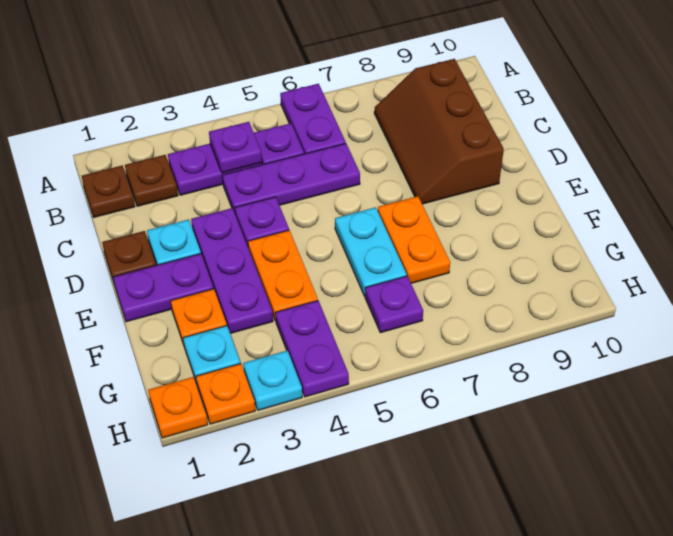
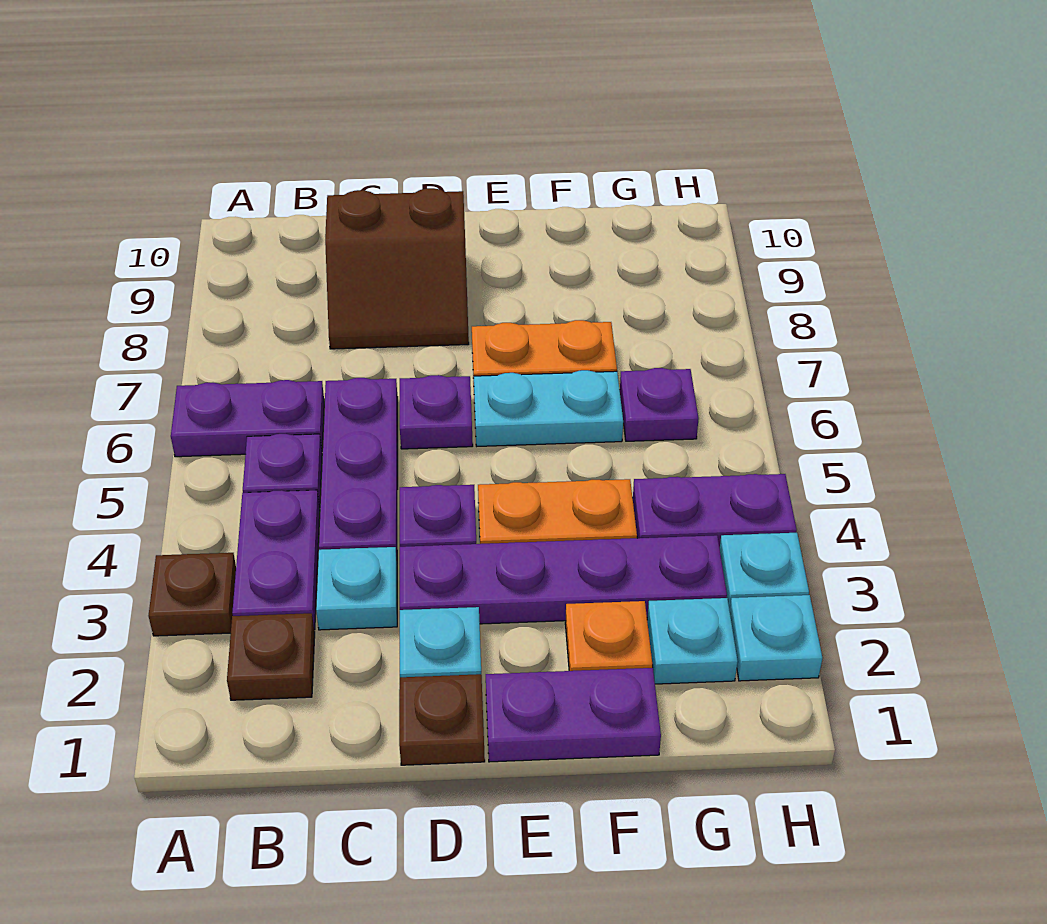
brown 1x1 plate [82,165,135,217] -> brown 1x1 plate moved to [148,553,236,636]
purple 1x1 plate [209,122,262,173] -> purple 1x1 plate moved to [400,375,473,449]
brown 2x3 slope [374,59,504,204] -> brown 2x2 slope [325,188,469,349]
none -> cyan 1x1 plate [316,547,397,630]
purple 1x3 plate [191,208,273,333] -> purple 1x4 plate [400,535,727,624]
purple 1x2 plate [113,254,214,322] -> purple 1x2 plate turned to [486,667,661,762]
orange 1x1 plate [148,377,208,438] -> none
orange 1x1 plate [196,364,255,424] -> cyan 1x1 plate [730,595,822,681]

